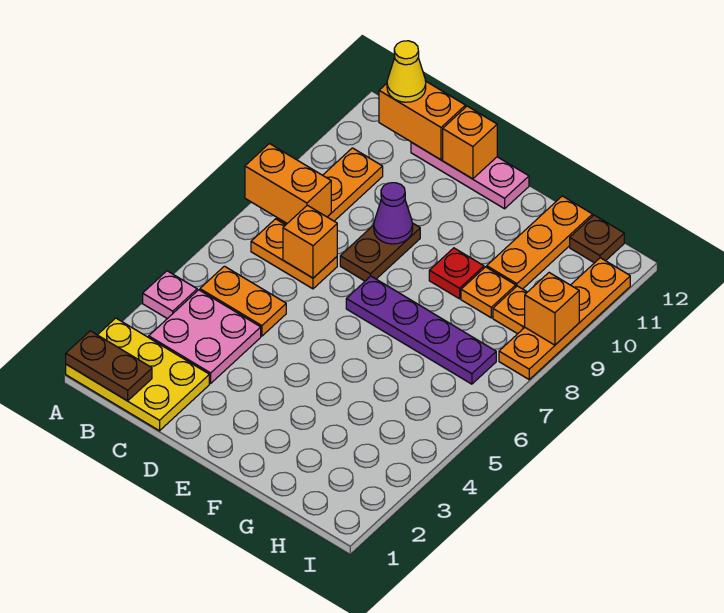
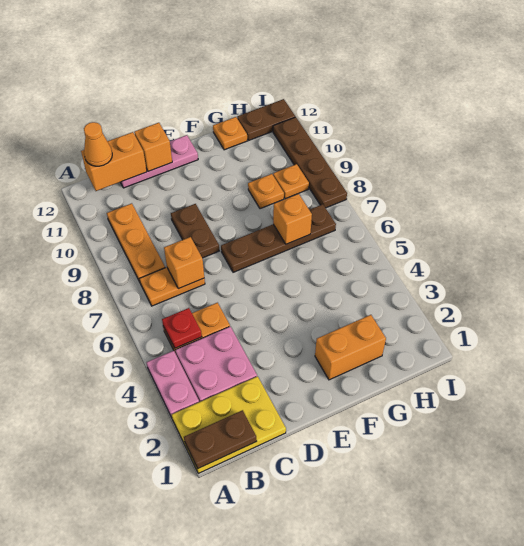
pink 1x1 plate [143,271,197,319] -> pink 1x2 plate [146,351,199,417]
orange 1x2 brick [245,144,331,223] -> orange 1x2 brick moved to [315,315,386,380]
yellow 1x1 cone [387,41,426,102] -> orange 1x1 cone [84,122,112,166]
purple 1x1 cone [374,183,413,244] -> none
purple 1x4 plate [346,276,496,384] -> brown 1x4 plate [221,204,336,272]
red 1x1 plate [429,248,484,299] -> red 1x1 plate moved to [162,308,202,348]
orange 1x3 plate [487,196,593,289] -> orange 1x1 plate [213,117,247,150]
brown 1x1 plate [570,215,624,263] -> brown 1x2 plate [237,99,295,141]
orange 1x4 plate [499,258,630,379] -> brown 1x4 plate [273,117,347,208]
orange 1x1 brick [525,273,579,345] -> orange 1x1 brick moved to [273,194,312,244]

